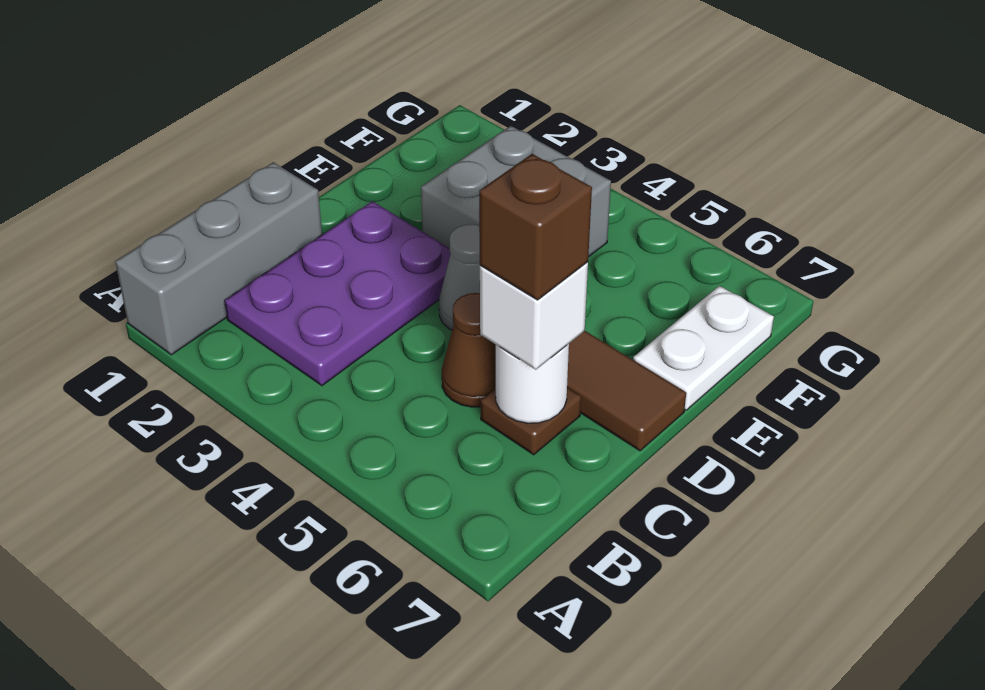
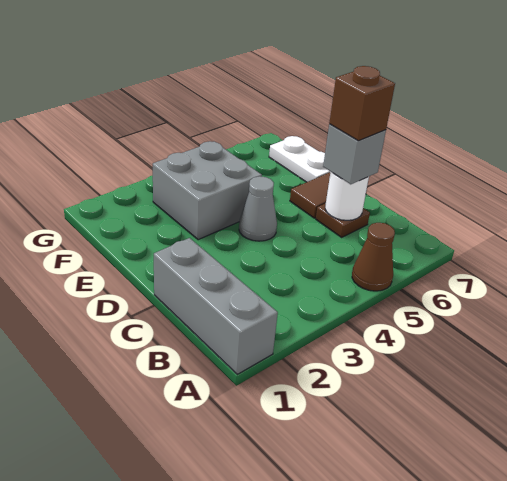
purple 2x3 plate [225,201,450,386] -> none
brown 1x1 cone [442,293,496,407] -> brown 1x1 cone moved to [352,223,395,291]
white 1x1 brick [480,262,588,370] -> grey 1x1 brick [323,124,386,184]

